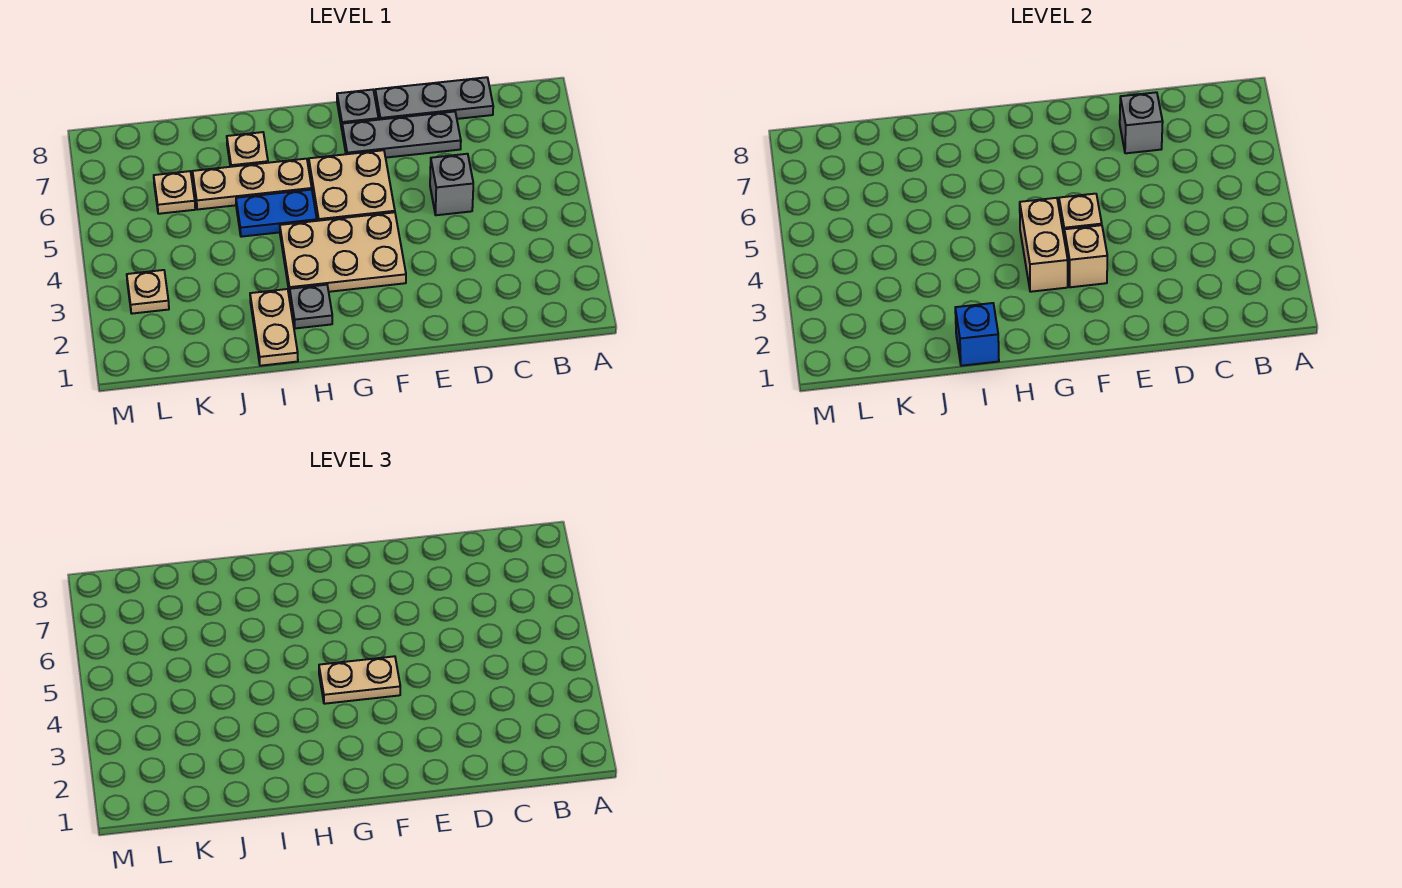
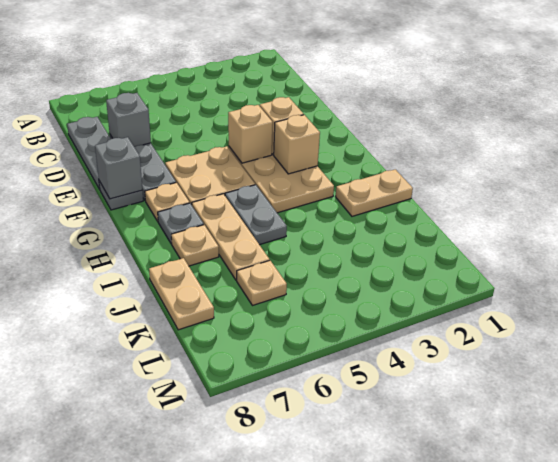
grey 1x1 brick [430,154,473,215] -> grey 1x1 brick moved to [95,137,142,199]
tan 1x2 plate [319,656,400,704] -> tan 1x2 plate moved to [149,258,214,330]
tan 1x2 brick [1020,198,1068,292] -> tan 1x1 brick [274,115,320,174]
grey 1x1 plate [290,285,332,328] -> grey 1x1 plate moved to [158,203,204,244]
blue 1x2 plate [236,190,317,237] -> grey 1x2 plate [225,185,287,245]
blue 1x1 brick [955,303,999,366] -> none
tan 1x1 plate [127,270,169,314] -> tan 1x1 plate moved to [145,183,190,221]

